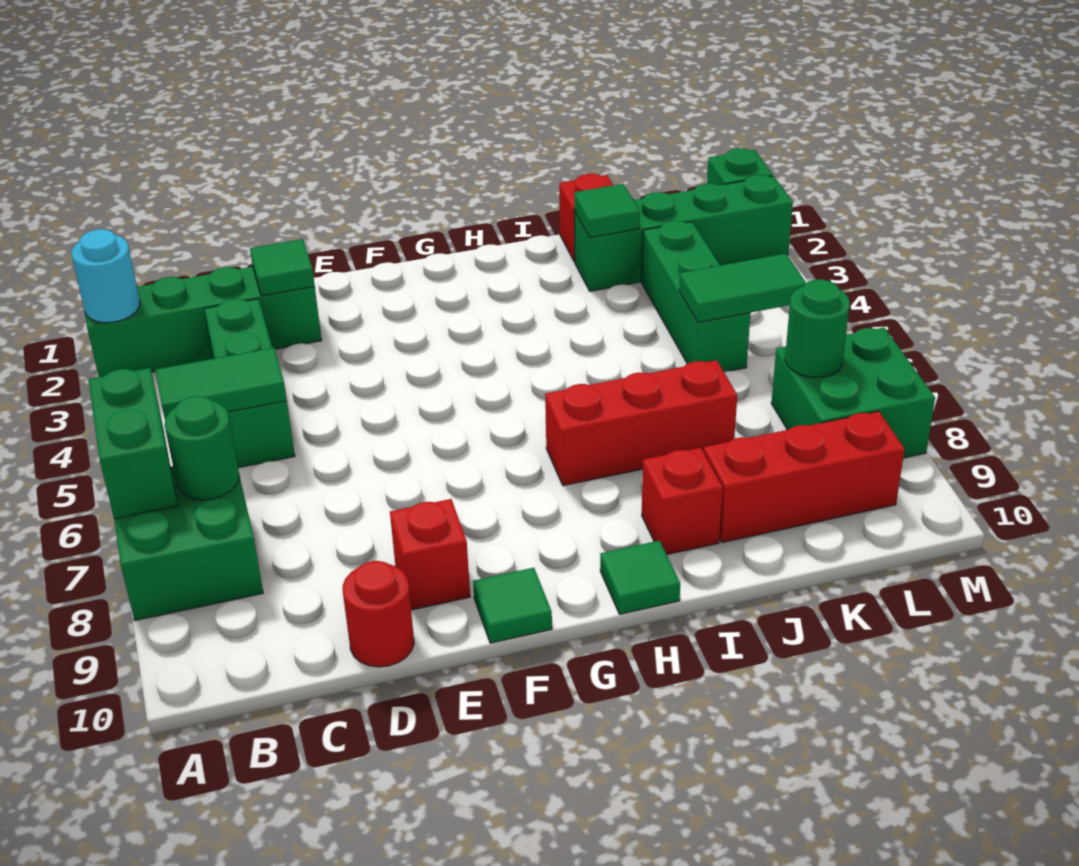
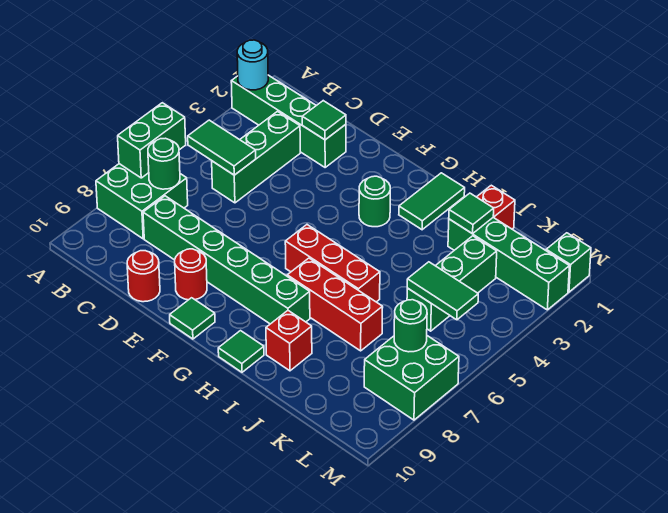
none -> green 1x6 brick [143,196,310,324]
red 1x1 brick [390,499,470,610] -> red 1x1 round brick [175,249,207,300]
none -> green 1x1 round brick [359,176,390,227]
none -> green 1x2 tile [399,173,465,230]
red 1x3 brick [704,411,905,543] -> red 1x3 brick moved to [285,225,380,302]

